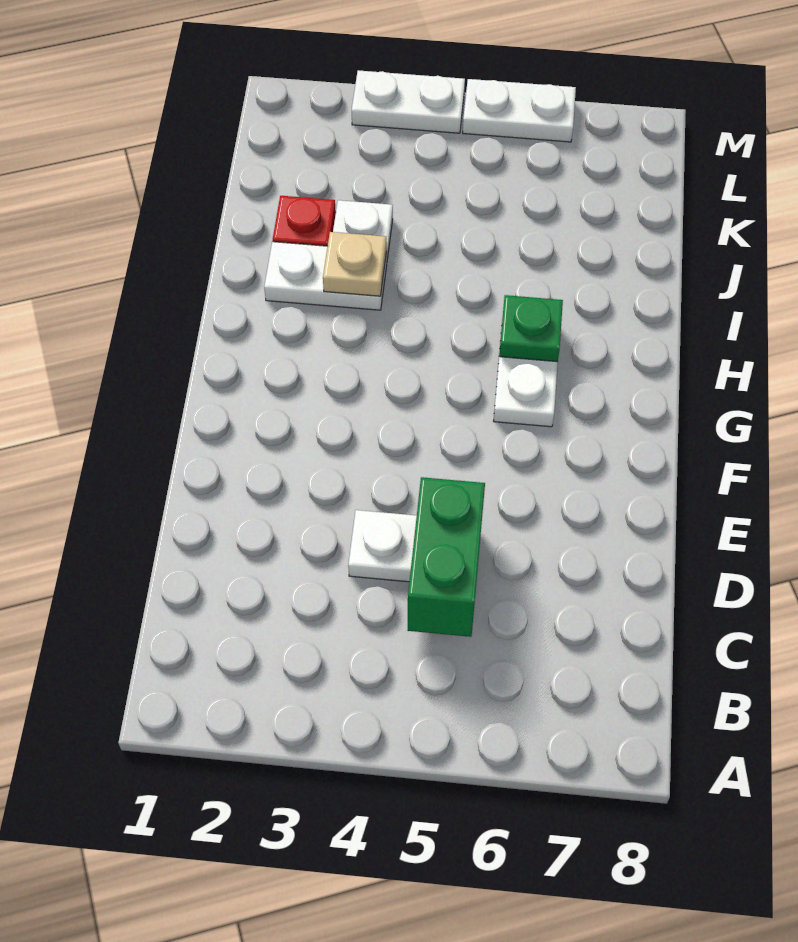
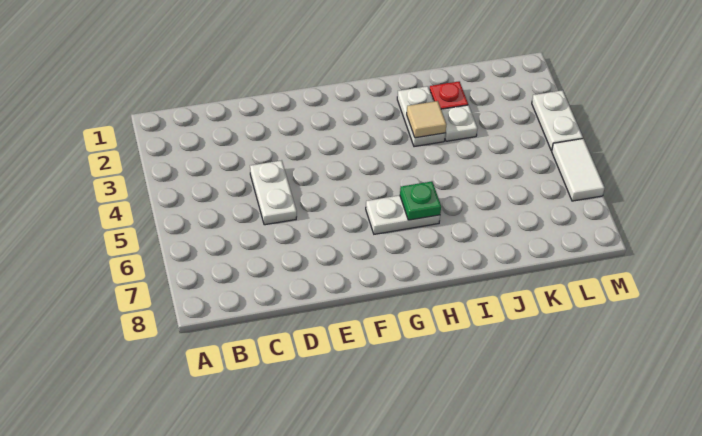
green 1x2 brick [408,477,485,637] -> none
tan 1x1 plate [323,232,387,296] -> tan 1x1 tile [407,101,446,138]
white 1x2 plate [463,79,576,142] -> white 1x2 tile [552,139,605,201]

